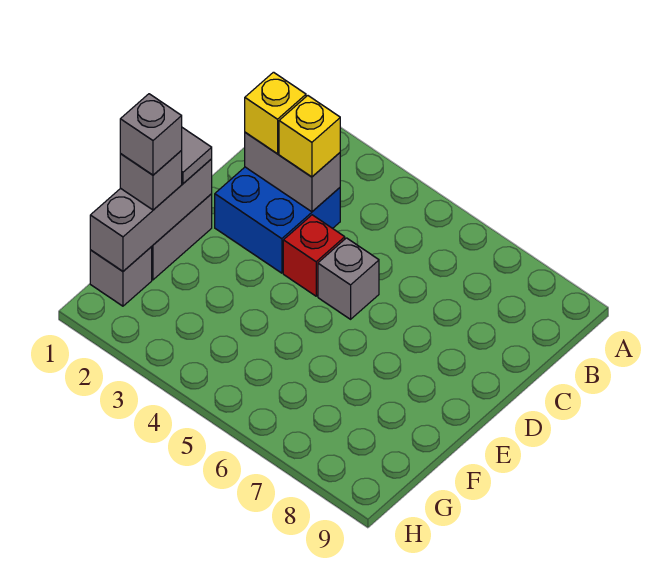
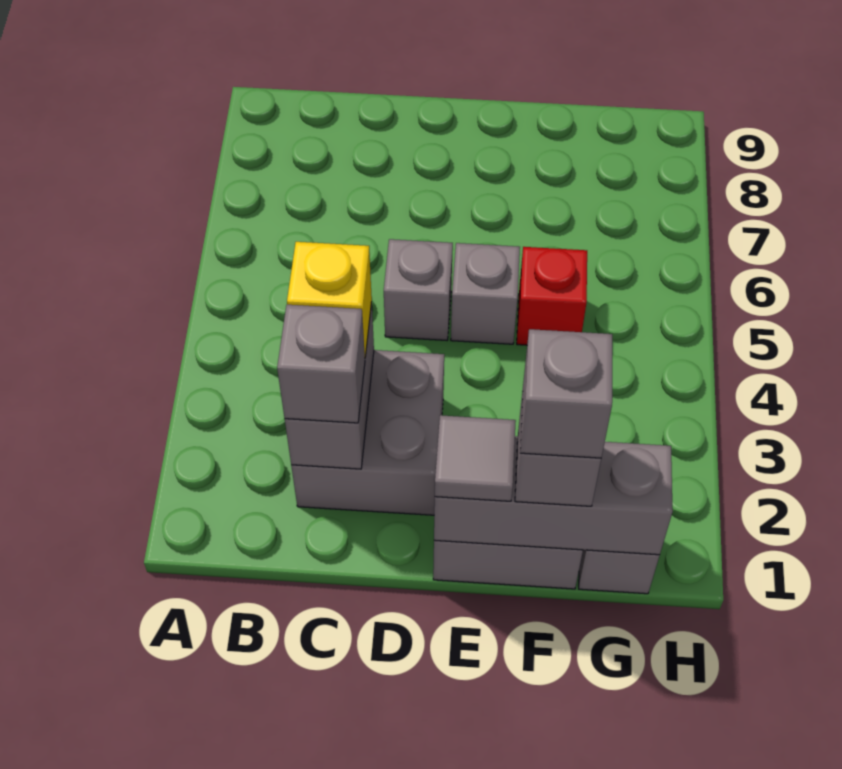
blue 2x2 brick [215,167,340,273] -> grey 2x2 brick [291,350,444,515]
yellow 1x1 brick [245,72,306,154] -> grey 1x1 brick [277,305,365,423]
red 1x1 brick [283,215,345,296] -> red 1x1 brick moved to [517,247,587,345]
none -> grey 1x1 brick [451,243,520,344]

